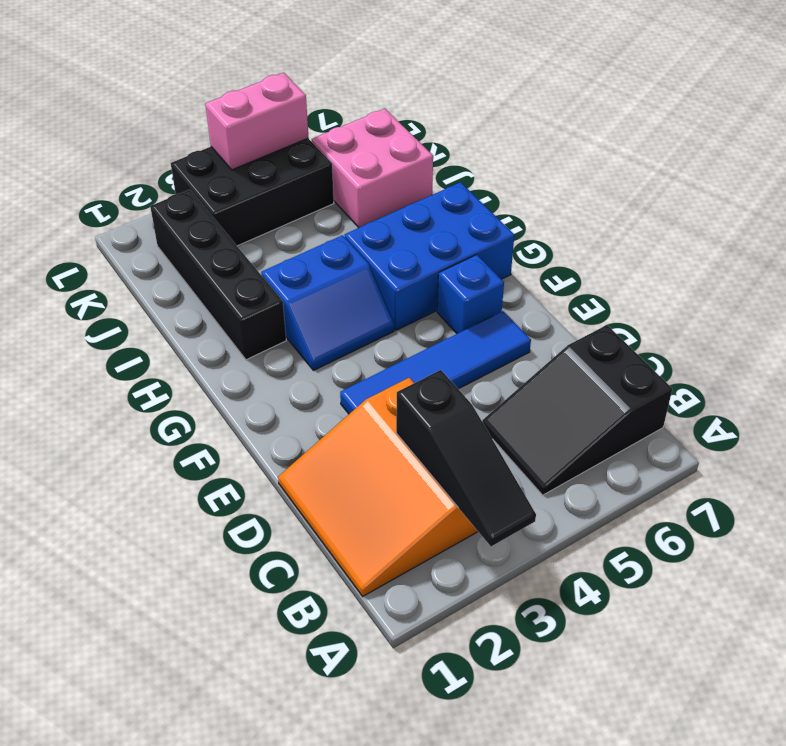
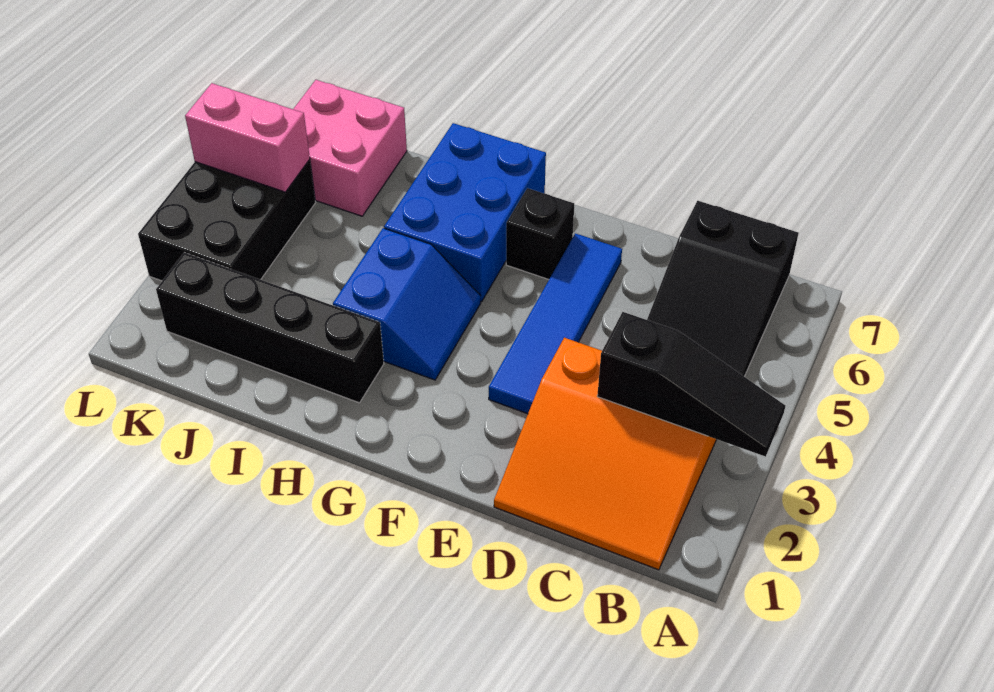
blue 1x1 brick [437,255,504,334] -> black 1x1 brick [506,188,574,280]
pink 1x2 brick [205,73,308,170] -> pink 1x2 brick turned to [185,83,310,192]

